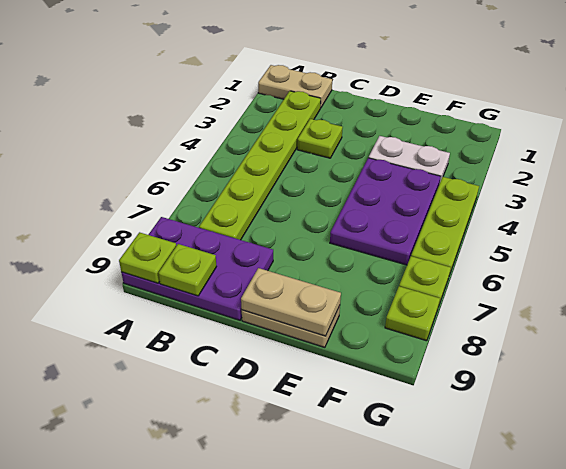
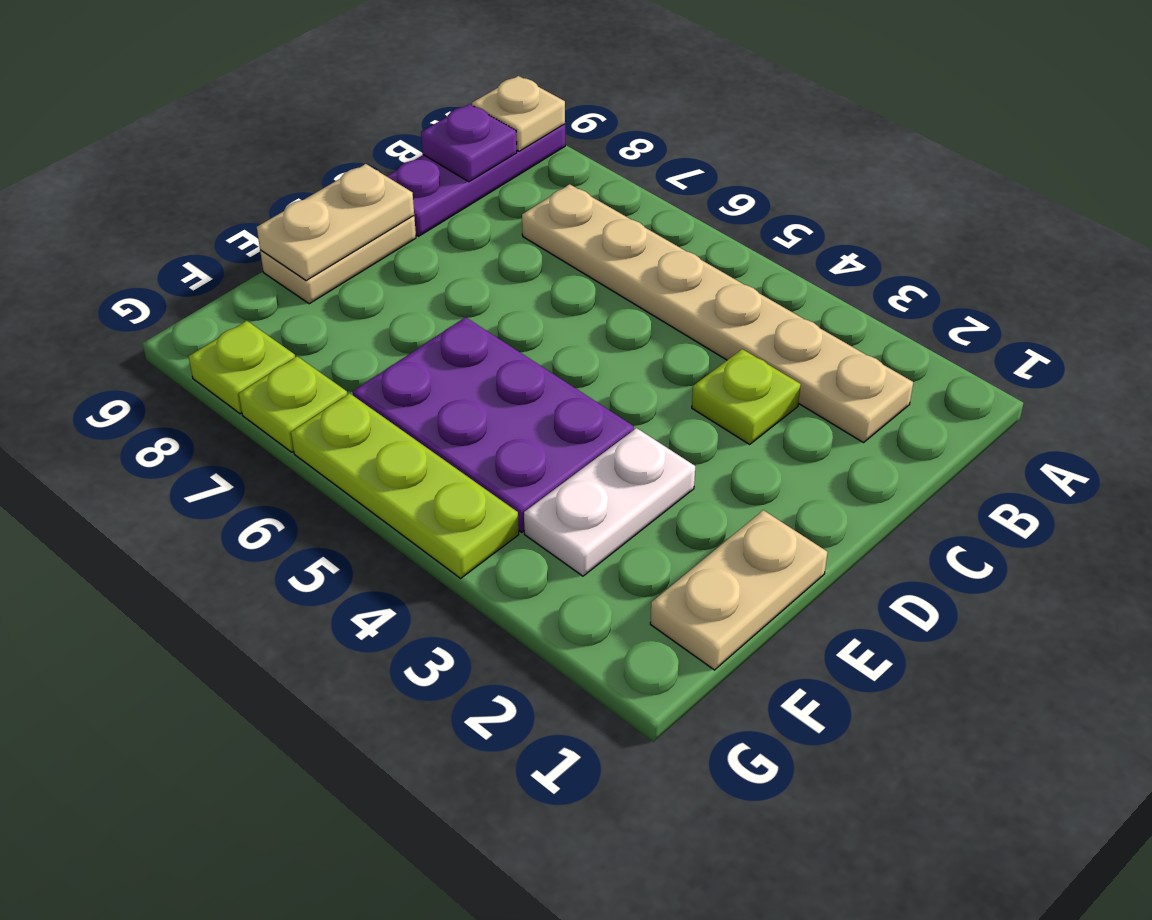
tan 1x2 plate [258,65,332,108] -> tan 1x2 plate moved to [650,510,827,670]
purple 2x3 plate [121,217,273,320] -> purple 1x3 plate [387,124,565,236]
lime 1x1 plate [119,232,176,283] -> tan 1x1 plate [472,76,565,151]
lime 1x6 plate [199,91,321,240] -> tan 1x6 plate [522,184,913,443]
lime 1x1 plate [159,244,216,296] -> purple 1x1 plate [421,104,517,182]

